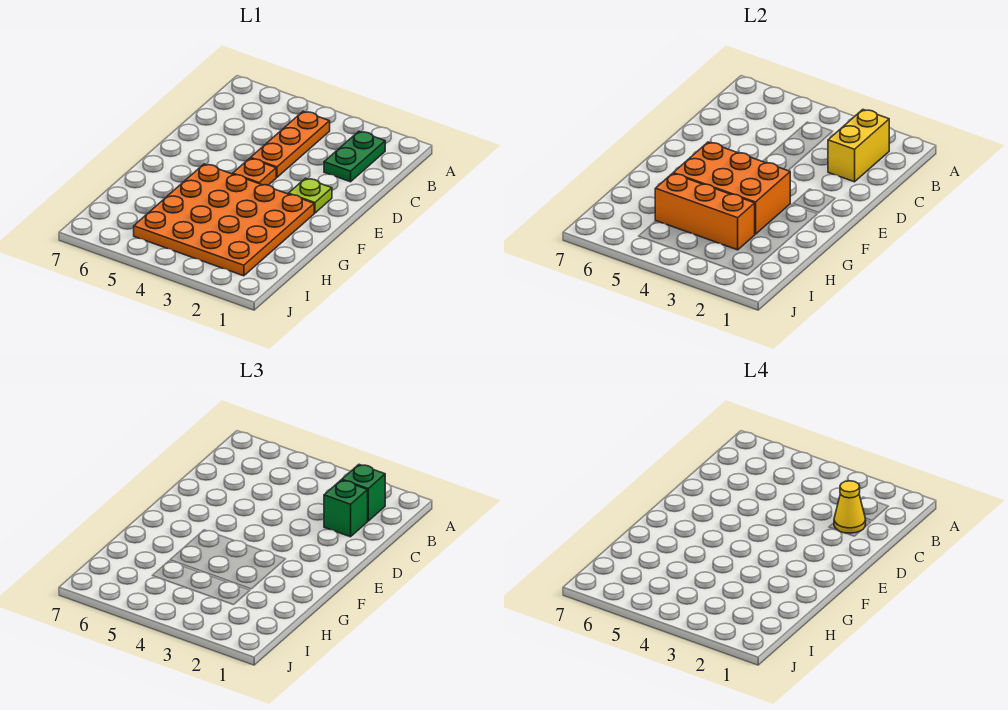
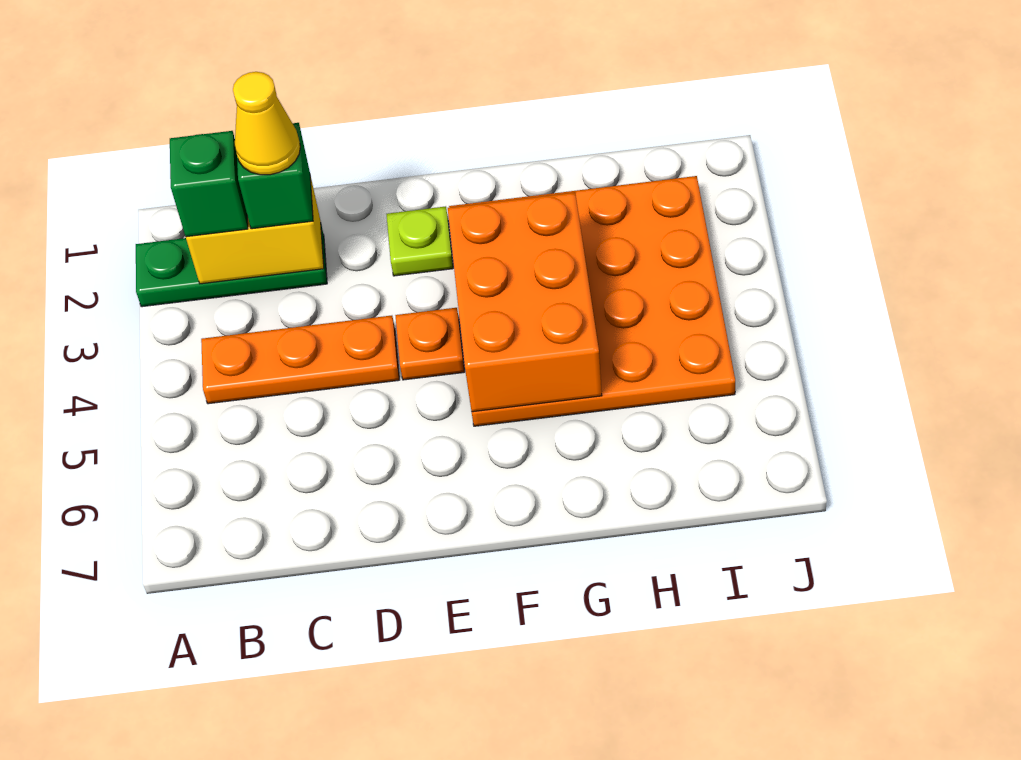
green 1x2 plate [324,131,385,182] -> green 1x3 plate [136,225,327,307]
orange 1x3 brick [655,173,755,250] -> none

